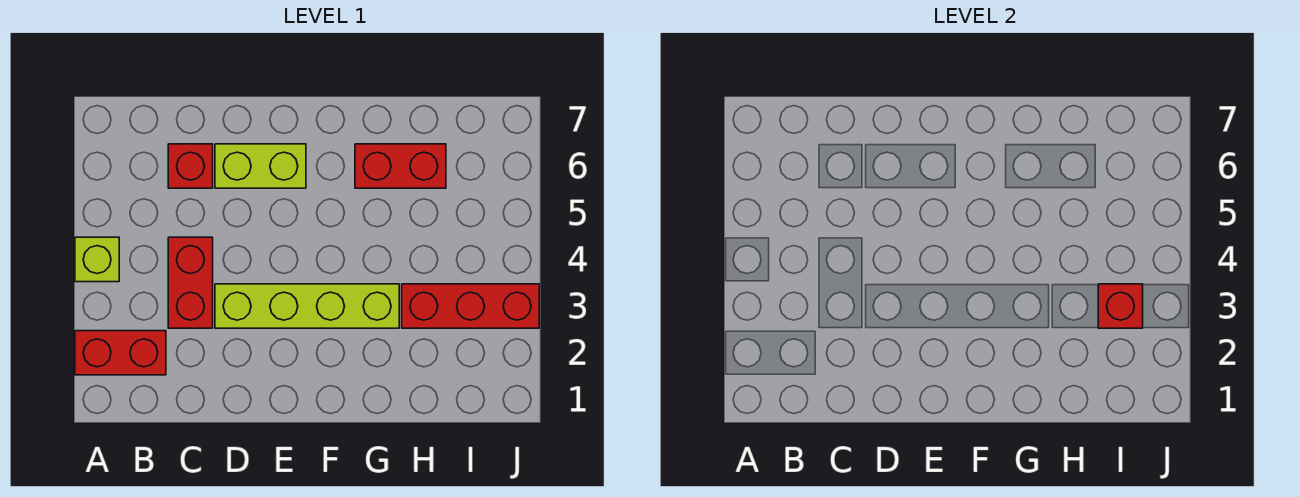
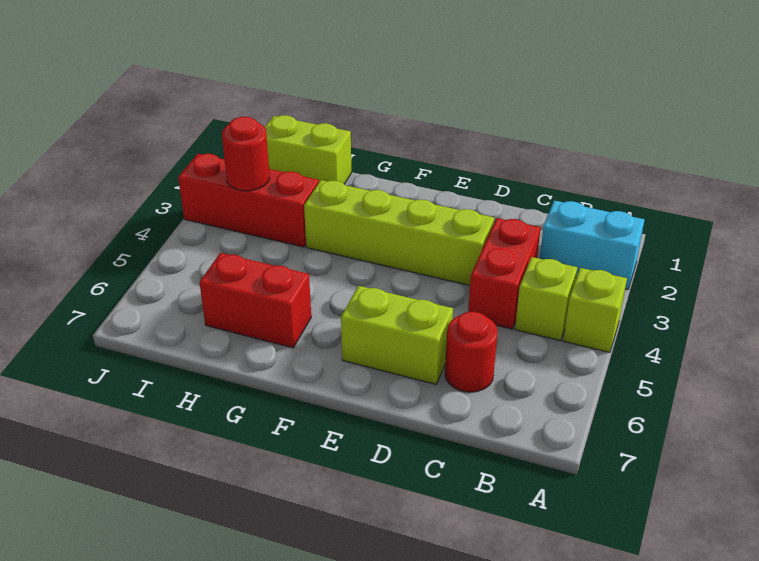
red 1x2 brick [75,331,166,375] -> cyan 1x2 brick [540,200,644,289]
none -> lime 1x1 brick [515,257,577,341]
red 1x1 brick [168,144,213,188] -> red 1x1 round brick [445,312,498,392]
none -> lime 1x2 brick [265,115,352,184]
red 1x1 brick [1098,284,1143,328] -> red 1x1 round brick [222,117,270,191]

